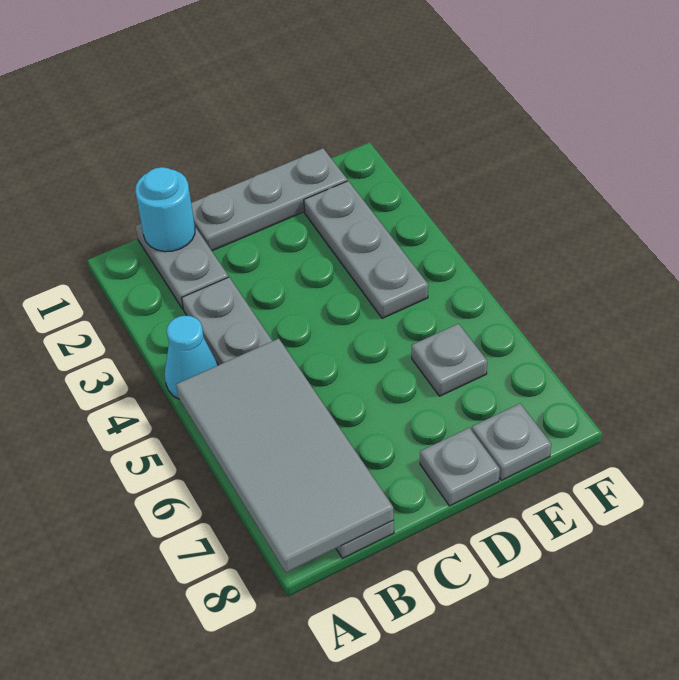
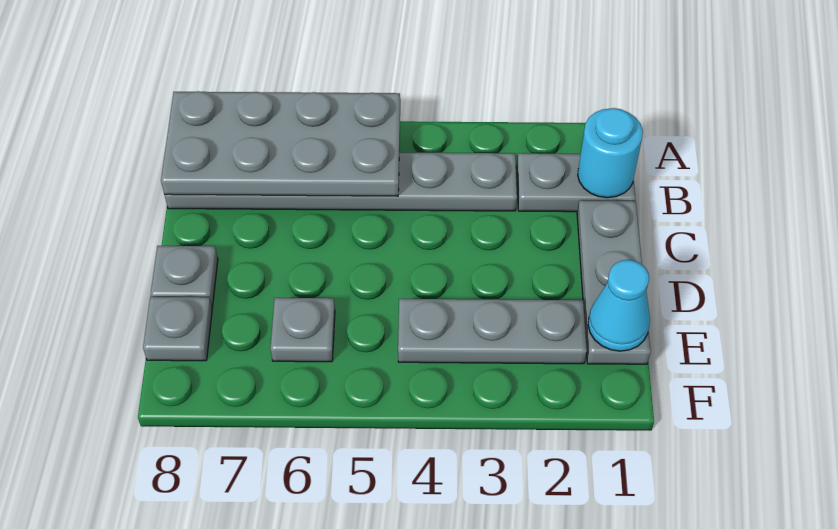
cyan 1x1 cone [165,316,218,399] -> cyan 1x1 cone moved to [588,260,650,351]
grey 2x4 tile [176,338,394,572] -> grey 2x4 plate [161,91,400,196]

